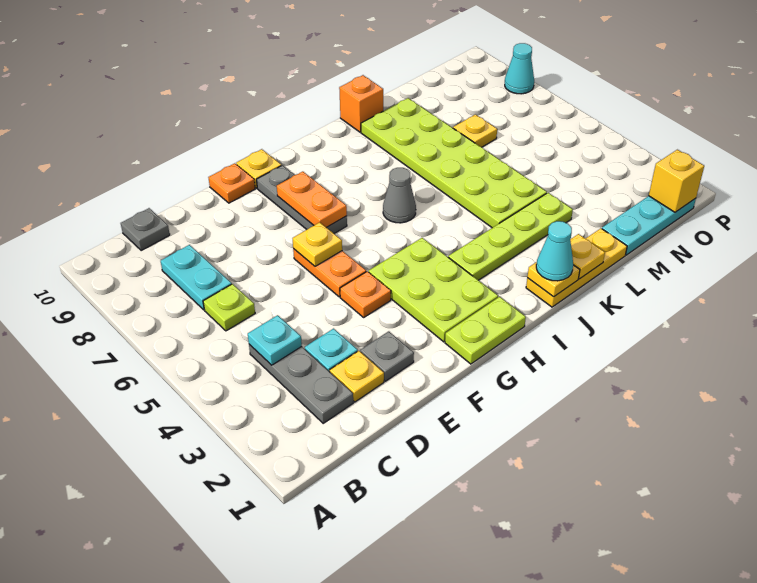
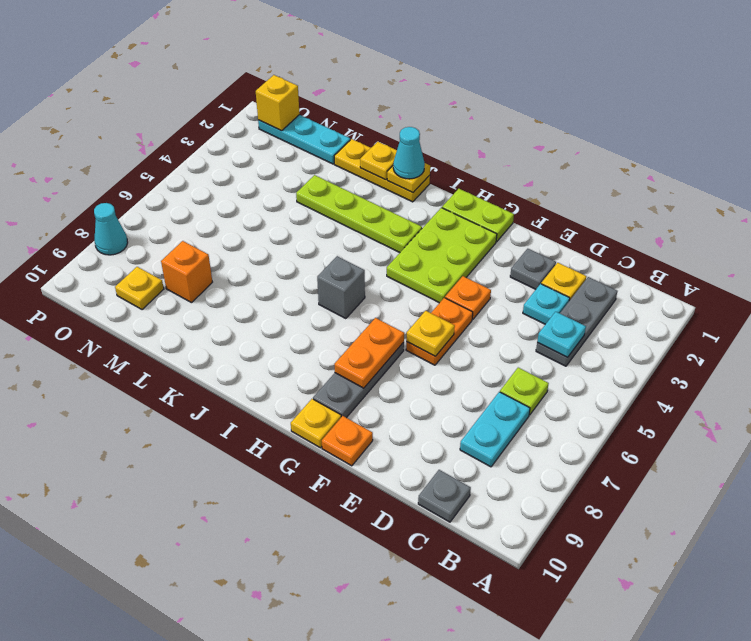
grey 1x1 cone [383,168,416,223] -> grey 1x1 brick [317,256,365,319]
lime 2x6 plate [361,98,547,228] -> none
orange 1x1 brick [339,75,383,132] -> orange 1x1 brick moved to [161,241,212,303]
yellow 1x1 plate [453,114,497,147] -> yellow 1x1 plate moved to [115,267,164,310]

